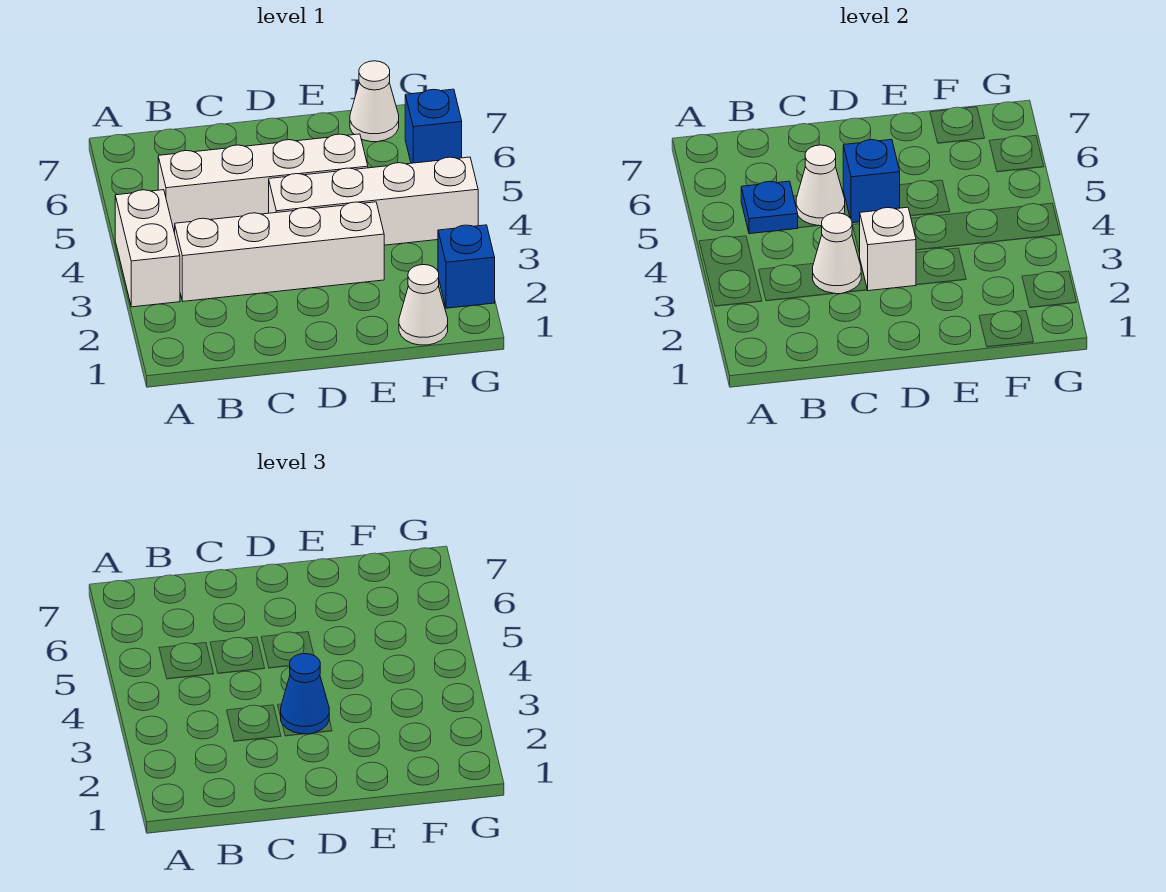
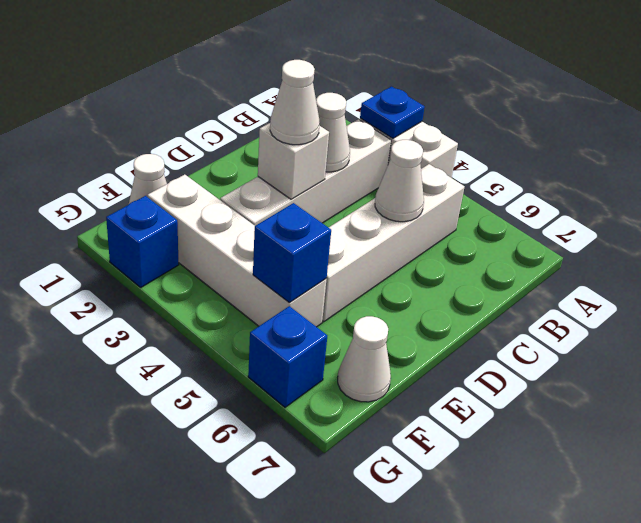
blue 1x1 plate [741,181,798,234] -> blue 1x1 plate moved to [360,87,425,138]
blue 1x1 cone [281,654,329,734] -> white 1x1 cone [270,60,320,145]
white 1x4 brick [269,157,478,245] -> white 1x4 brick turned to [147,174,326,327]
blue 1x1 brick [843,139,900,223] -> blue 1x1 brick moved to [253,203,331,303]

